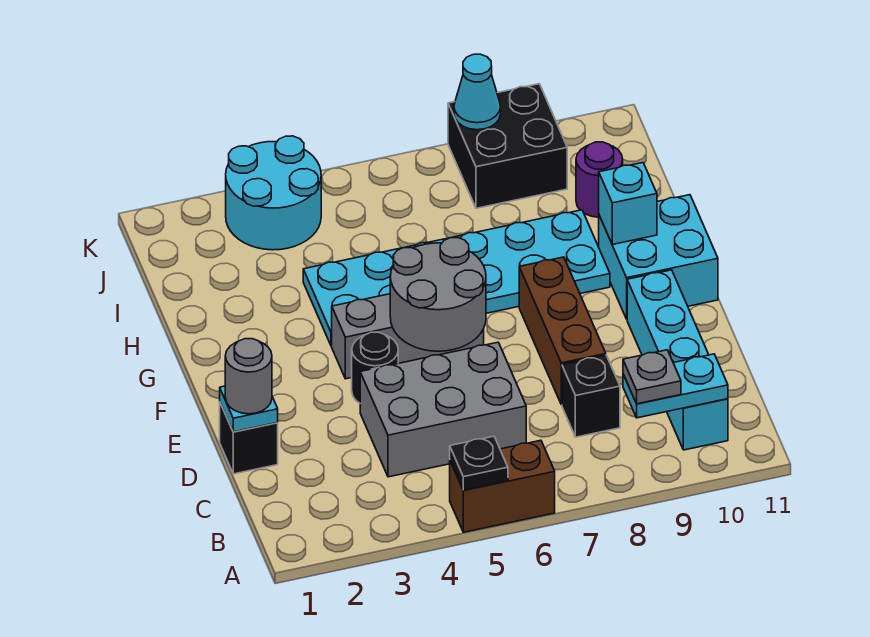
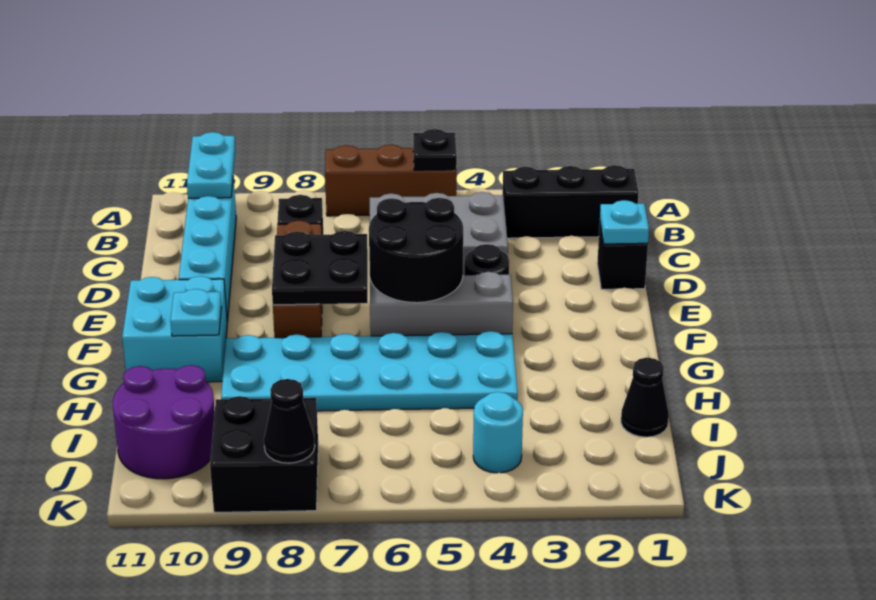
brown 1x2 brick [450,440,555,532] -> brown 1x3 brick [325,145,456,216]
none -> black 1x3 brick [503,165,639,238]
cyan 1x2 plate [623,354,728,418] -> cyan 1x2 plate turned to [187,132,236,198]
grey 1x1 plate [623,350,681,404] -> none
grey 1x1 round brick [225,339,272,414] -> none
grey 2x2 round brick [390,238,486,351] -> black 2x2 round brick [369,198,463,303]
none -> black 2x2 plate [272,231,368,305]
cyan 1x1 brick [599,163,657,245] -> cyan 1x1 plate [170,289,222,336]
none -> black 1x1 cone [621,358,669,437]
purple 1x1 round brick [576,142,623,217] -> purple 2x2 round brick [113,365,215,479]
cyan 2x2 round brick [226,136,321,250] -> cyan 1x1 round brick [473,392,523,473]
cyan 1x1 cone [454,54,501,130] -> black 1x1 cone [264,379,315,463]

